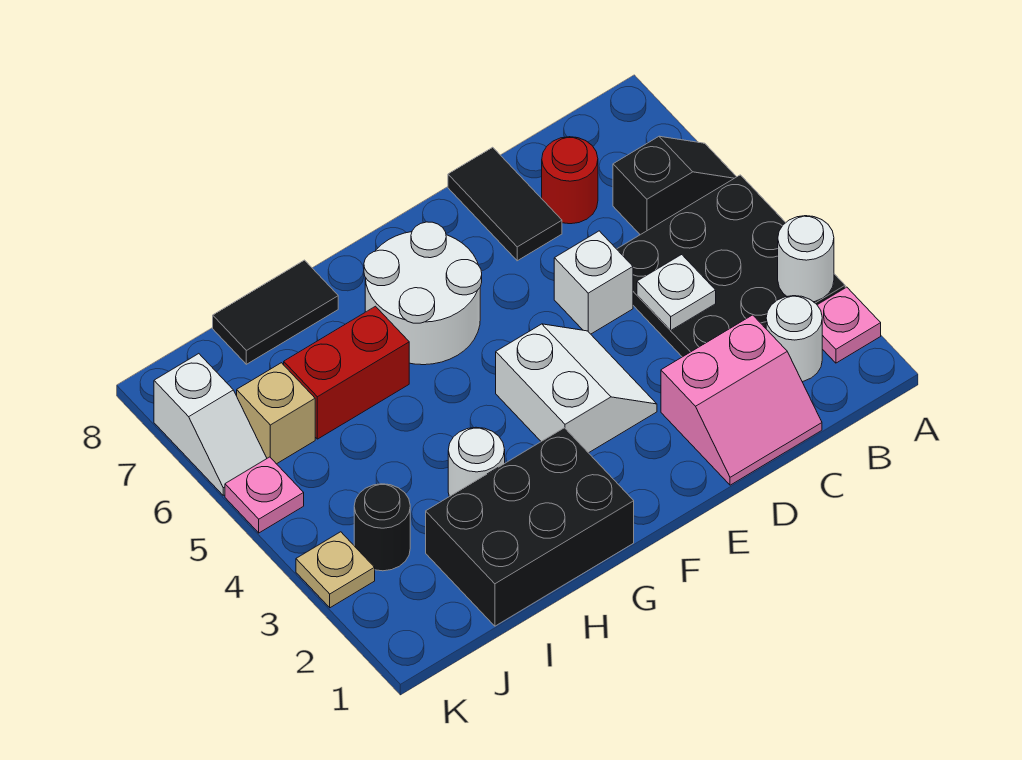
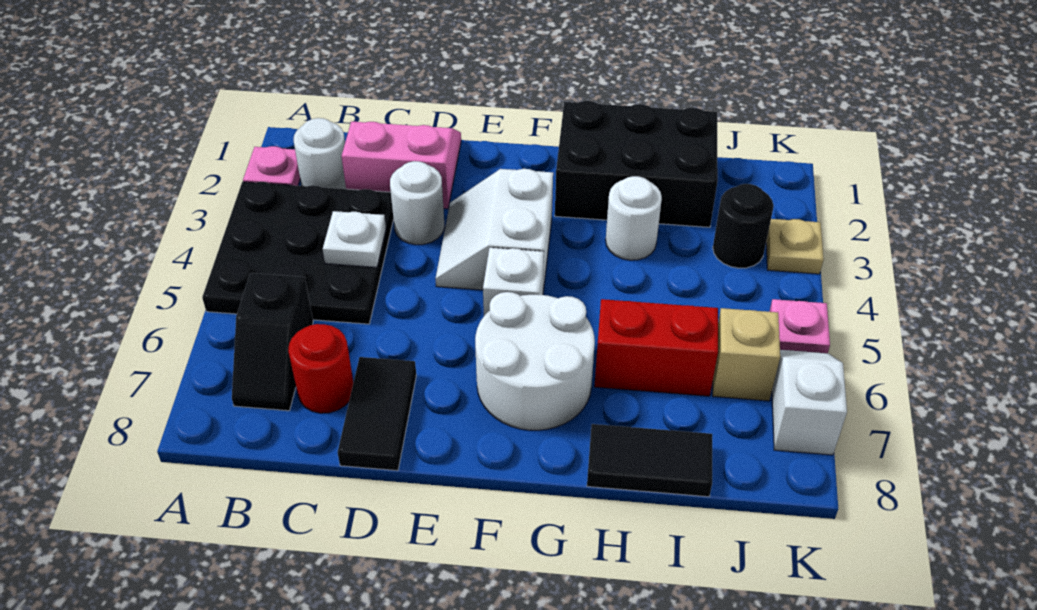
white 1x1 round brick [778,216,834,302] -> white 1x1 round brick moved to [390,161,445,245]
black 1x2 slope [613,136,736,235] -> black 1x2 slope turned to [232,273,313,411]
white 1x1 brick [554,231,633,334] -> white 1x1 brick moved to [483,248,544,316]

